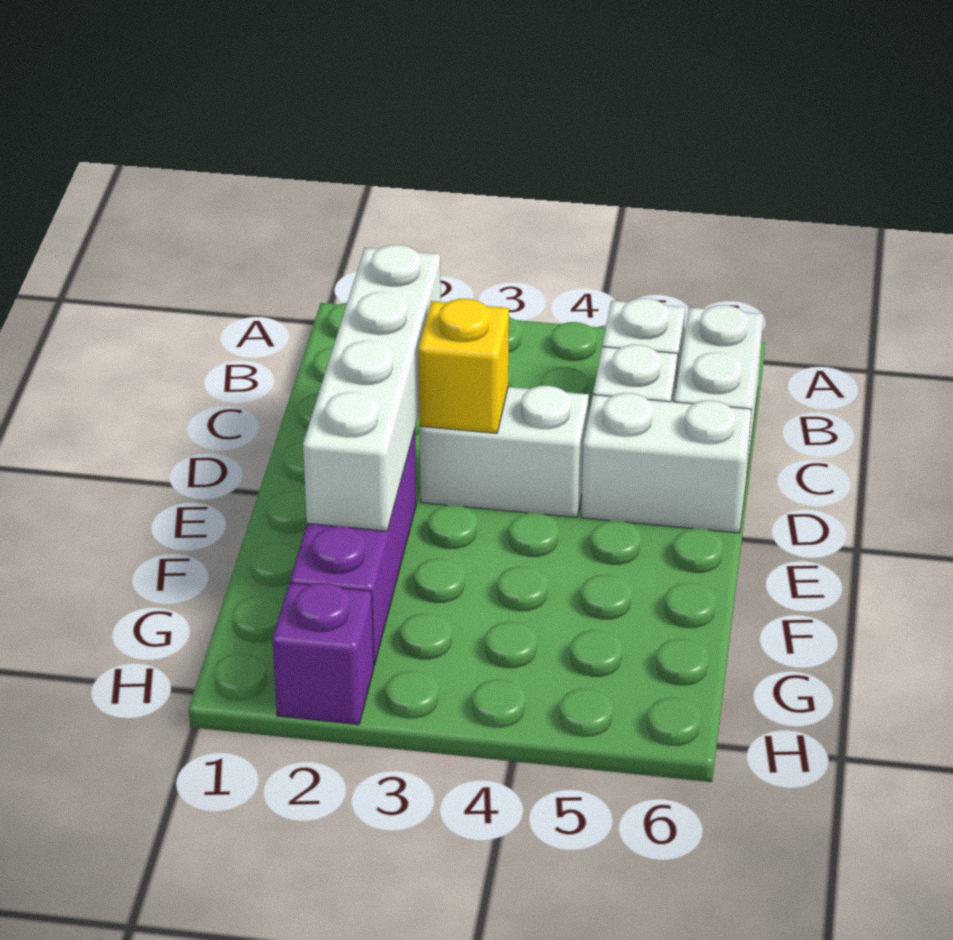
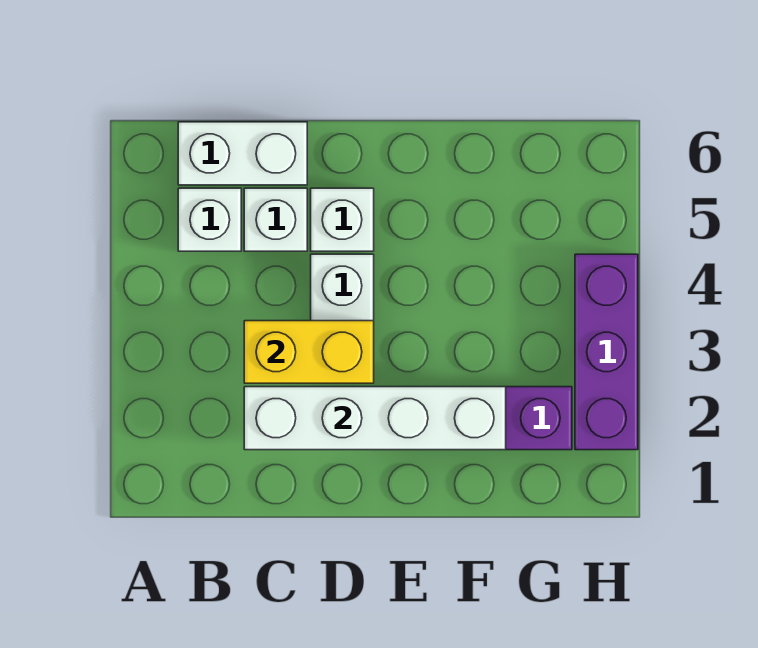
yellow 1x1 brick [418,299,509,433] -> yellow 1x2 brick [244,321,374,383]
white 1x2 brick [581,393,752,533] -> white 1x1 brick [311,188,374,251]
purple 1x1 brick [272,583,374,725] -> purple 1x3 brick [575,254,638,450]

